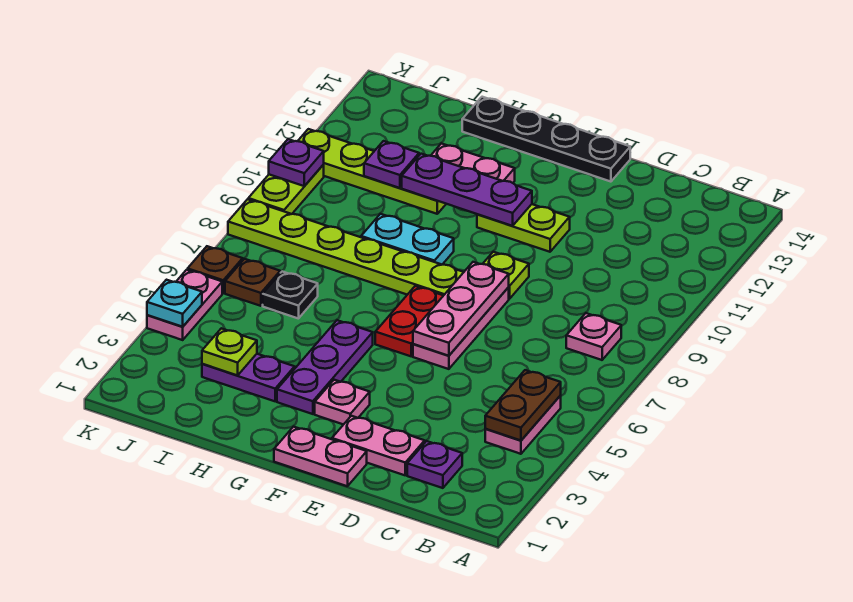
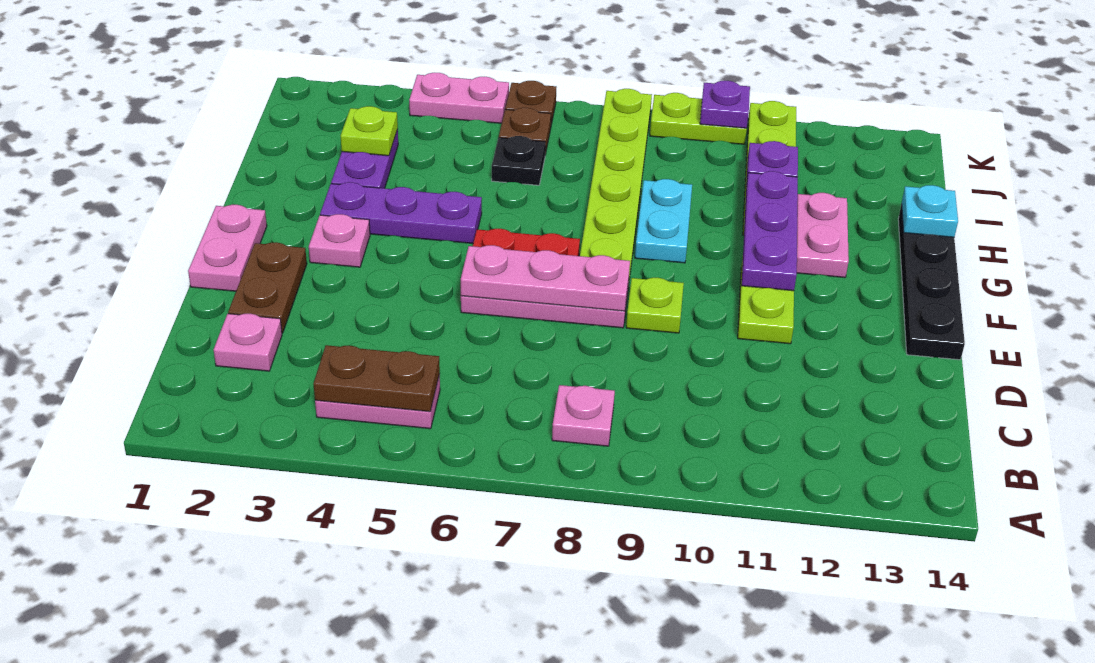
purple 1x1 plate [407,441,462,488] -> pink 1x1 plate [214,314,282,371]
pink 1x2 plate [332,416,425,475] -> brown 1x2 plate [228,242,307,333]
cyan 1x1 plate [147,280,202,327] -> cyan 1x1 plate moved to [902,185,958,237]

